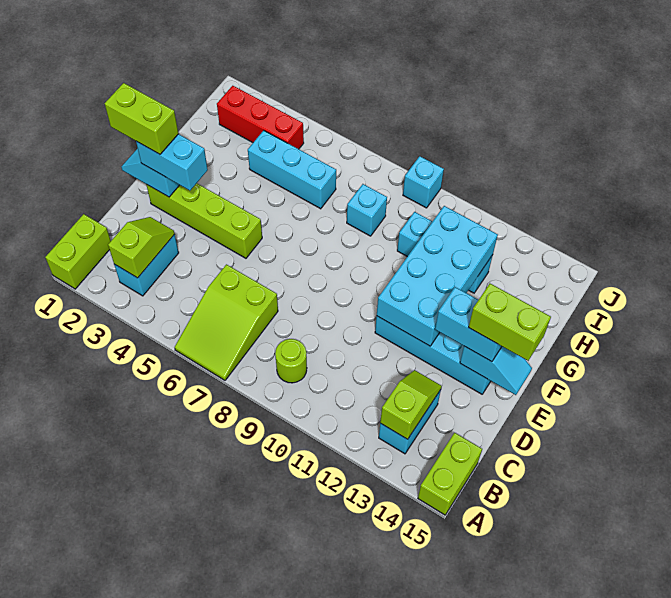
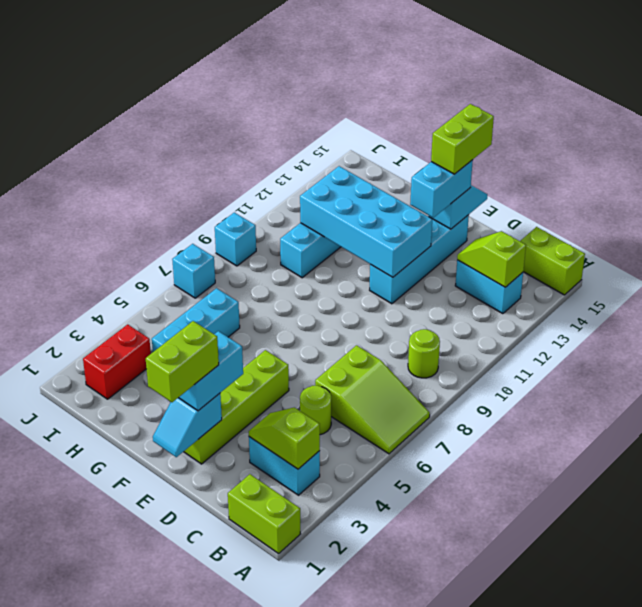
none -> lime 1x1 round brick [300,386,331,435]
cyan 1x1 brick [347,184,387,236] -> cyan 1x1 brick moved to [172,244,215,298]
red 1x3 brick [217,86,304,149] -> red 1x2 brick [83,324,151,399]

